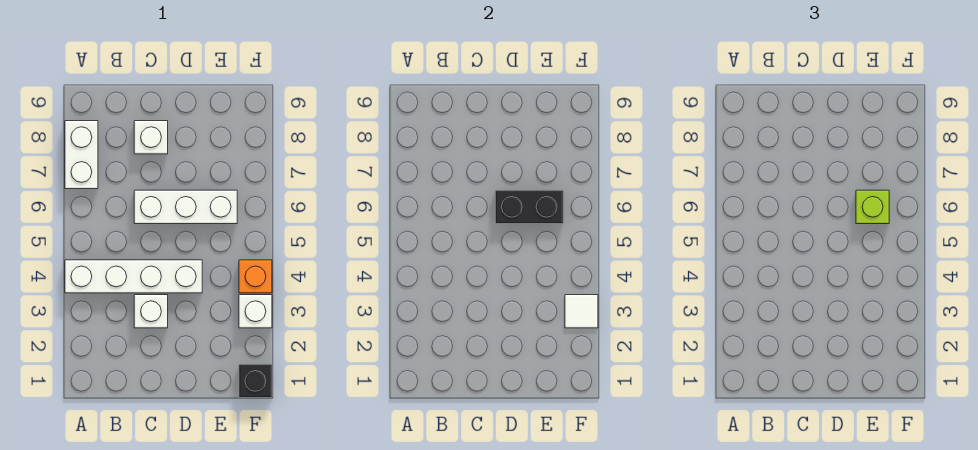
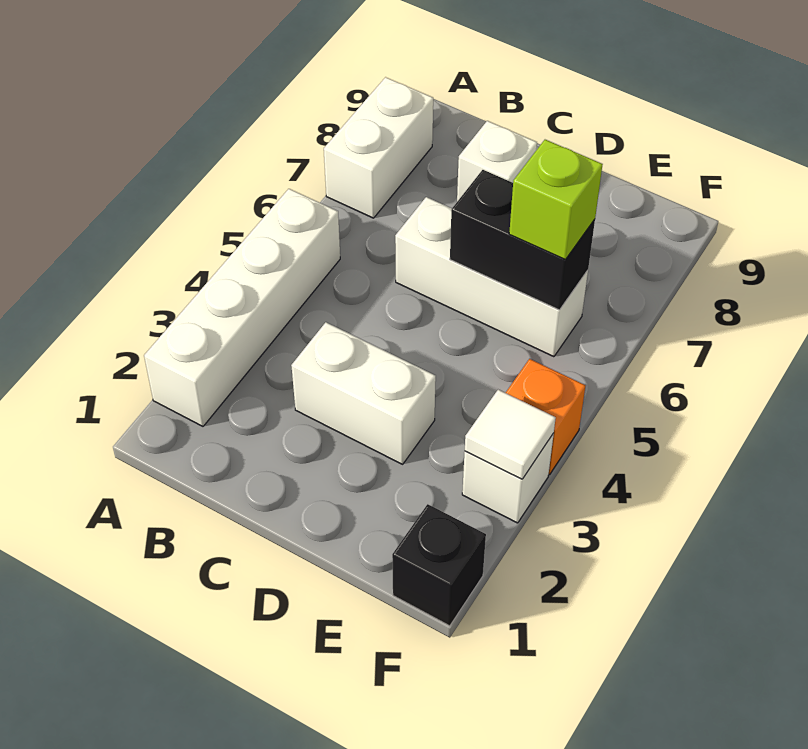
white 1x4 brick [65,260,202,293] -> white 1x4 brick turned to [144,189,340,426]
white 1x1 brick [134,295,168,328] -> white 1x2 brick [291,322,436,464]

